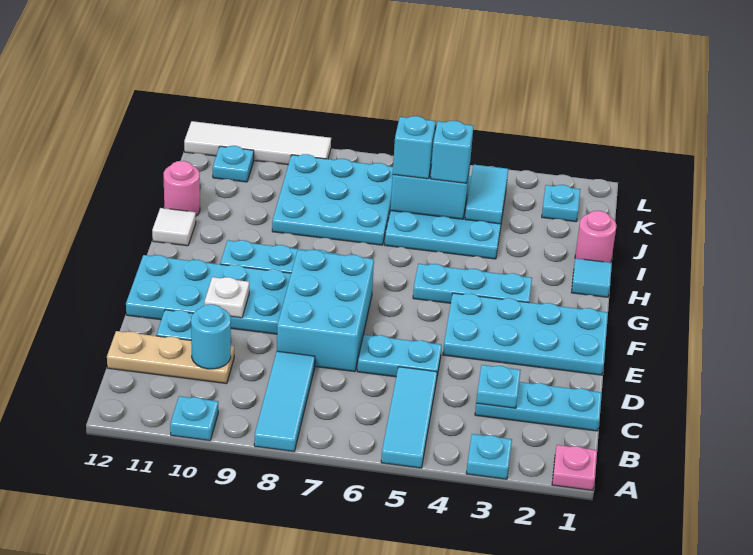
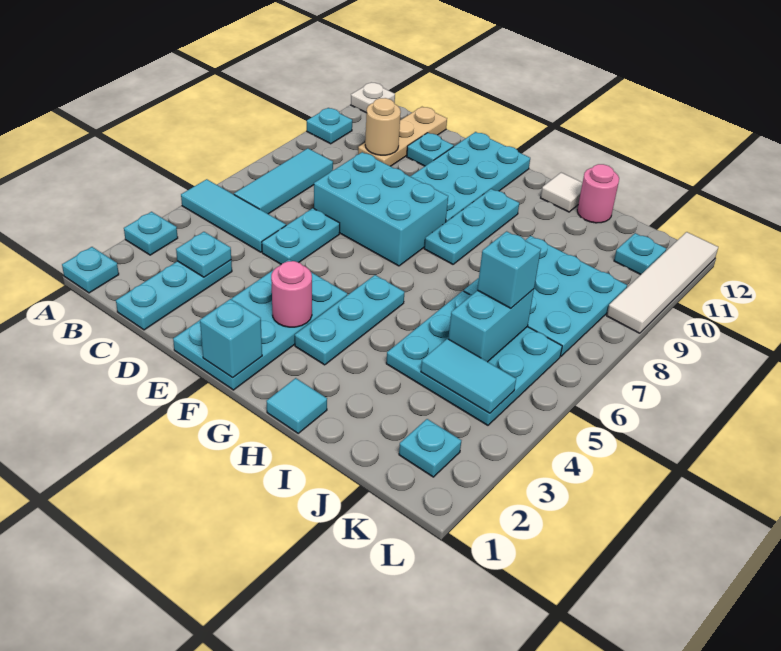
pink 1x1 plate [552,445,597,491] -> cyan 1x1 plate [62,247,119,293]
cyan 1x3 tile [254,351,315,452] -> cyan 1x3 tile turned to [234,148,333,214]
cyan 1x1 round brick [191,304,231,369] -> tan 1x1 round brick [365,98,401,155]
white 1x1 plate [204,277,249,318] -> white 1x1 plate moved to [351,82,395,113]
pink 1x1 round brick [575,211,616,263] -> pink 1x1 round brick moved to [271,261,312,327]
cyan 1x1 brick [430,121,474,183] -> cyan 1x1 brick moved to [200,299,262,378]

